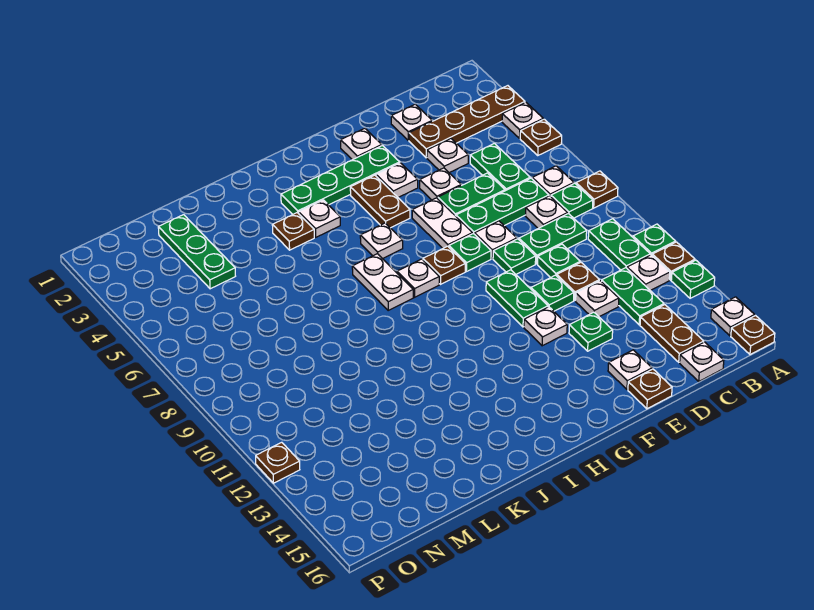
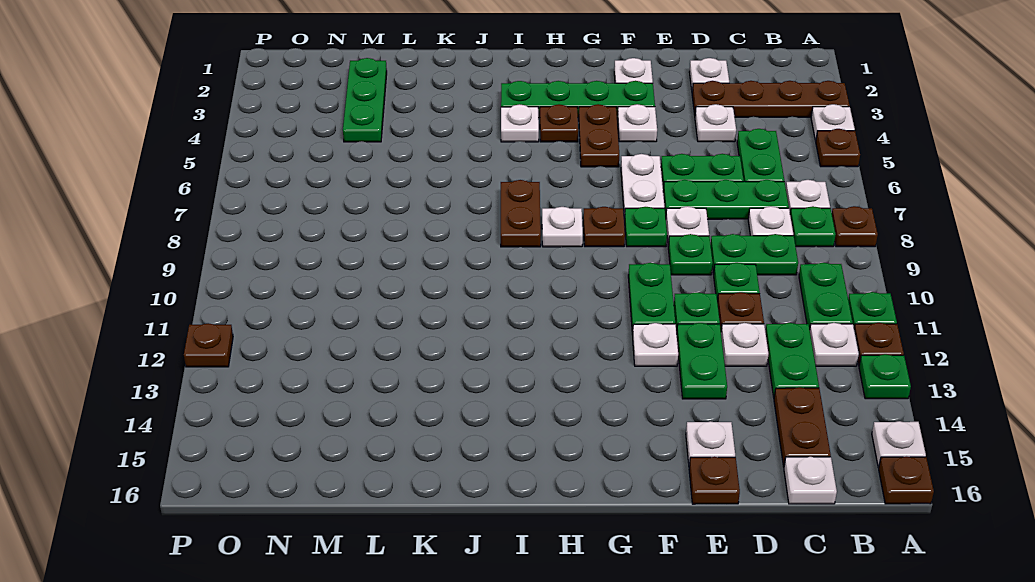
white 1x1 plate [420,168,461,200] -> none
green 1x1 plate [569,312,613,351] -> green 1x2 plate [677,323,727,399]
white 1x1 plate [360,223,403,259] -> none
white 1x2 plate [352,254,413,310] -> brown 1x2 plate [501,180,541,247]
brown 1x1 plate [272,213,314,250] -> brown 1x1 plate moved to [540,104,578,142]

